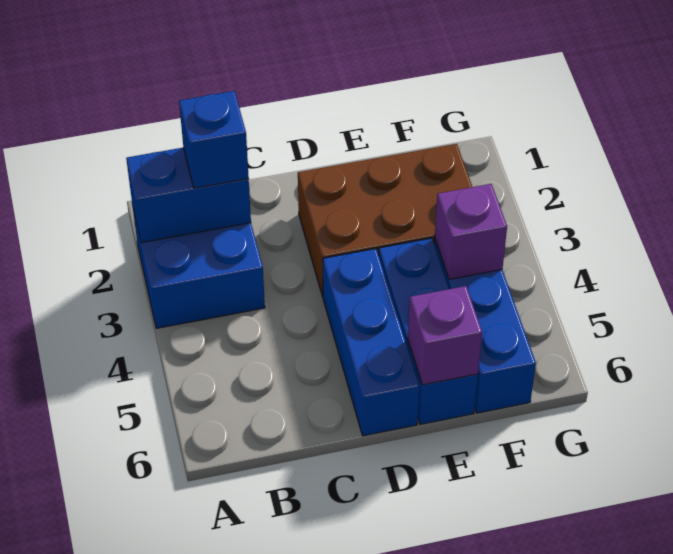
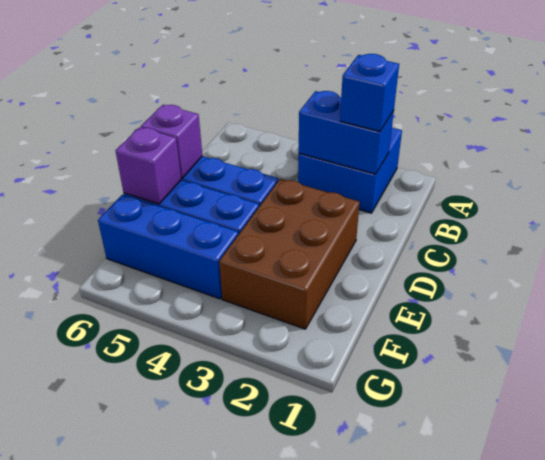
blue 1x2 brick [126,148,251,243] -> blue 1x2 brick turned to [299,91,394,174]
purple 1x1 brick [435,184,507,279] -> purple 1x1 brick moved to [141,105,202,178]

